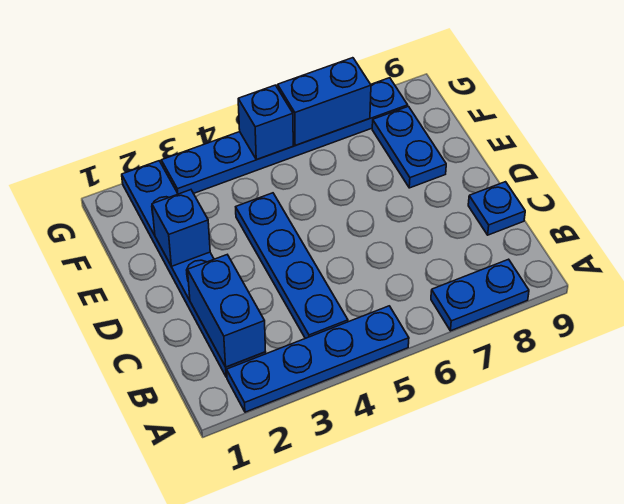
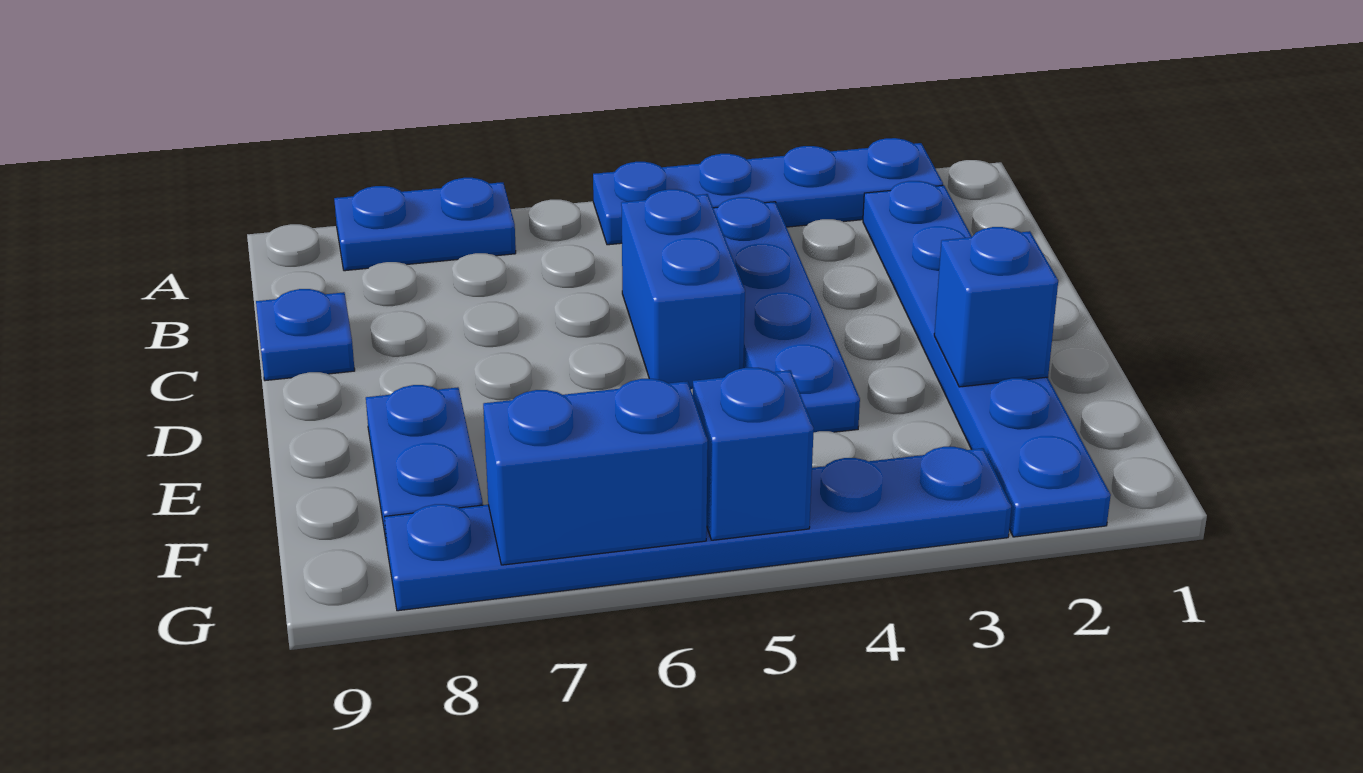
blue 1x2 brick [188,255,265,367] -> blue 1x2 brick moved to [621,189,745,389]

